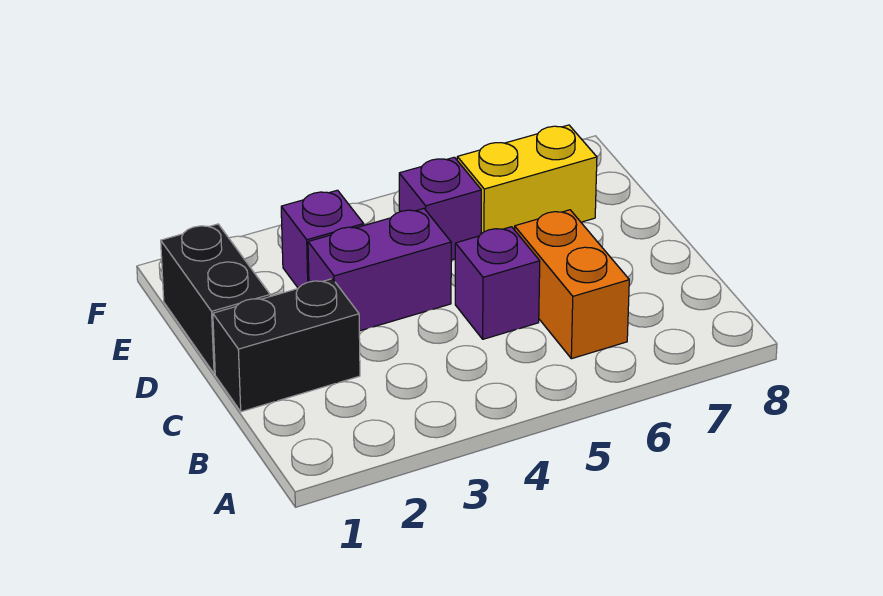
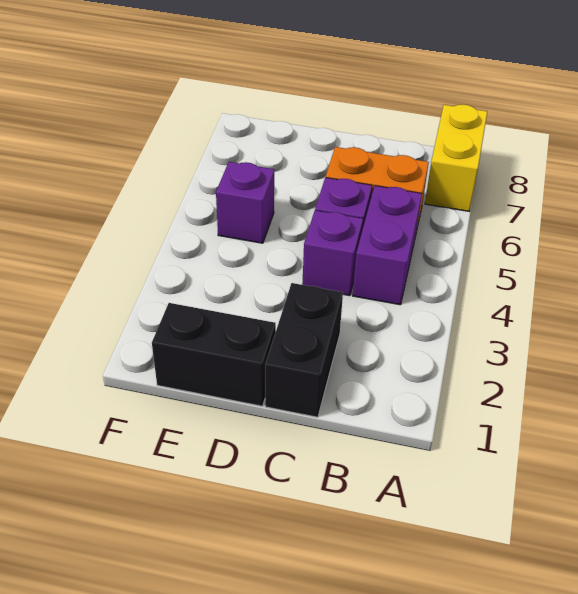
purple 1x2 brick [308,209,451,331] -> purple 1x2 brick moved to [353,186,422,305]
purple 1x1 brick [281,190,364,288] -> purple 1x1 brick moved to [302,210,363,296]
yellow 1x2 brick [457,125,597,234] -> yellow 1x2 brick moved to [425,104,487,211]

